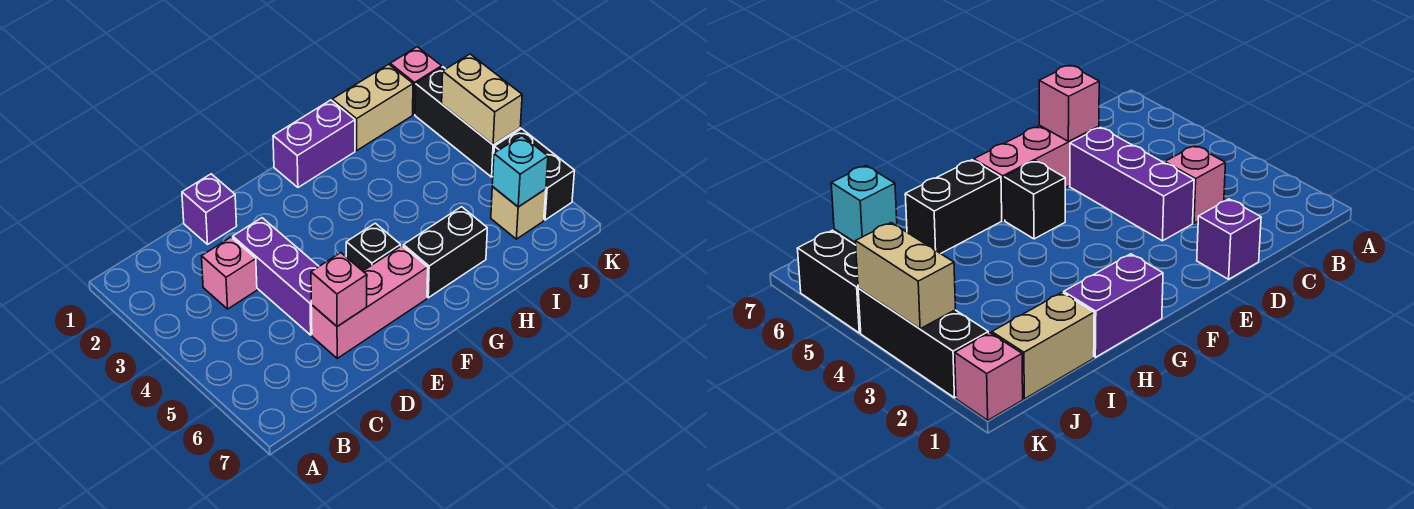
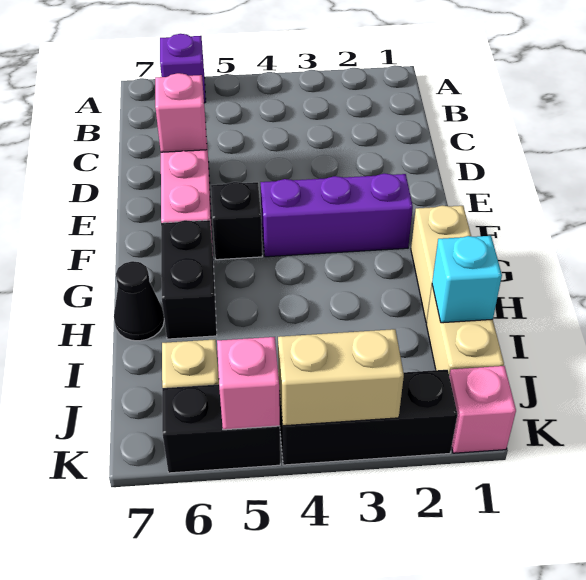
pink 1x1 brick [202,237,257,309] -> pink 1x1 brick moved to [217,337,280,430]
purple 1x1 brick [182,174,237,244] -> purple 1x1 brick moved to [160,34,206,103]
purple 1x3 brick [233,218,319,335] -> purple 1x3 brick moved to [261,173,413,257]
purple 1x2 brick [273,100,355,187] -> tan 1x2 brick [411,206,471,323]
none -> black 1x1 cone [114,261,164,341]
cyan 1x1 brick [492,136,548,207] -> cyan 1x1 brick moved to [432,236,502,323]

